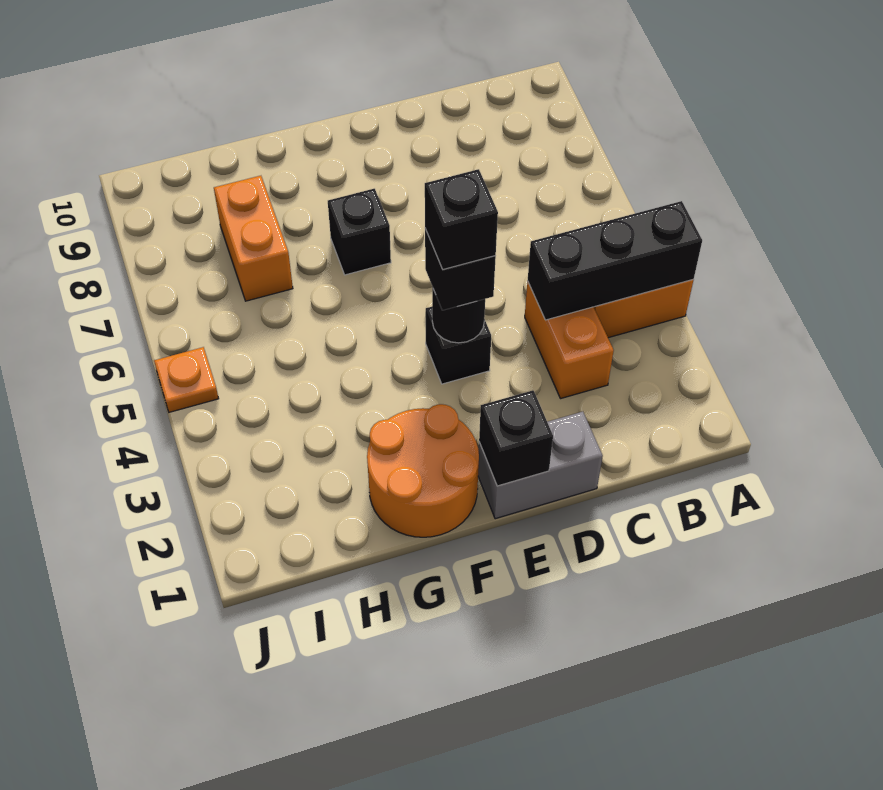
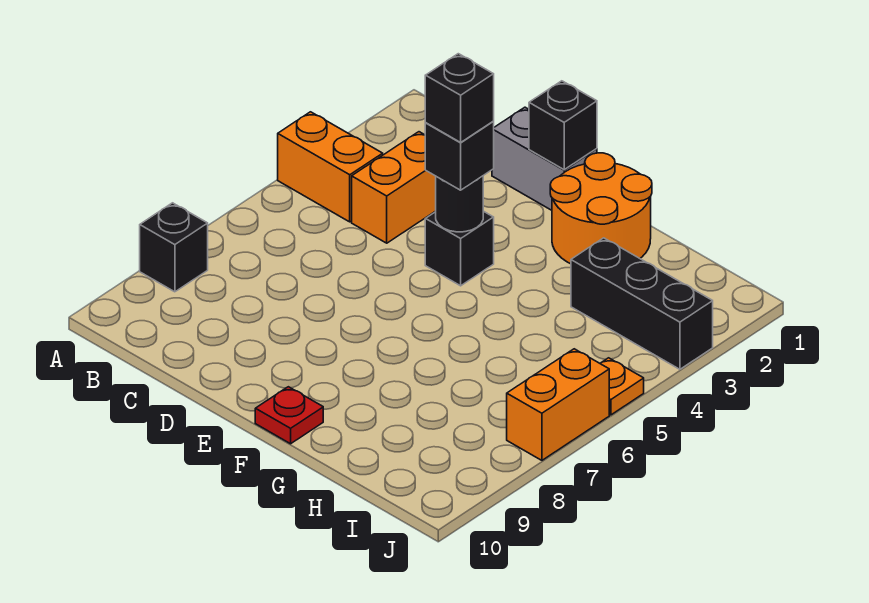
black 1x3 brick [528,201,702,320] -> black 1x3 brick moved to [571,238,713,369]
black 1x1 brick [328,189,391,275] -> black 1x1 brick moved to [140,203,208,292]
none -> red 1x1 plate [255,387,323,444]
orange 1x2 brick [214,176,293,301] -> orange 1x2 brick moved to [507,349,609,460]

